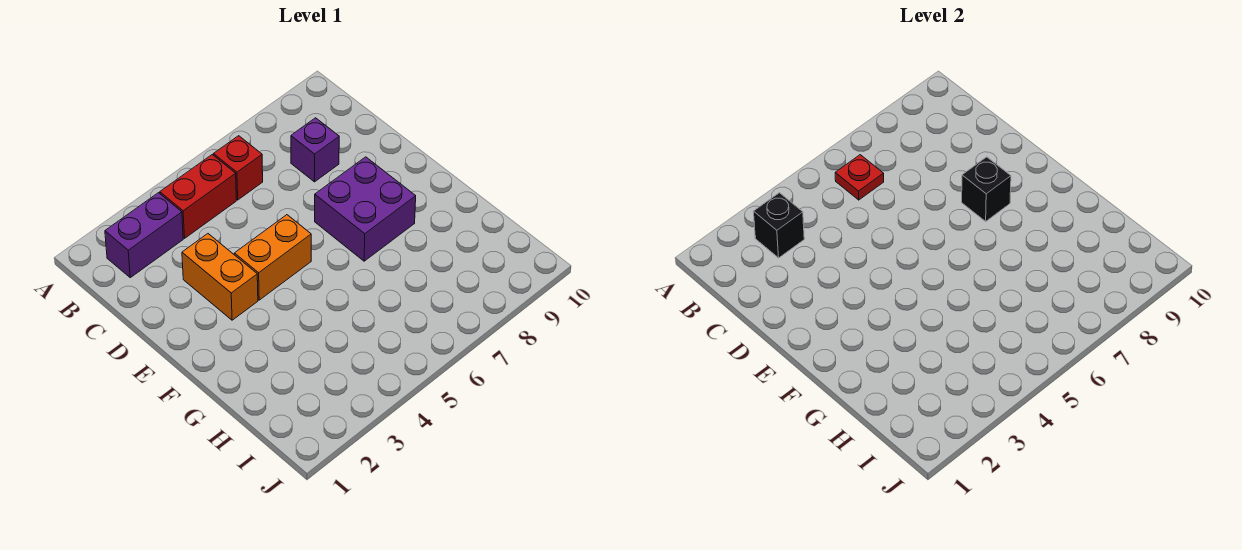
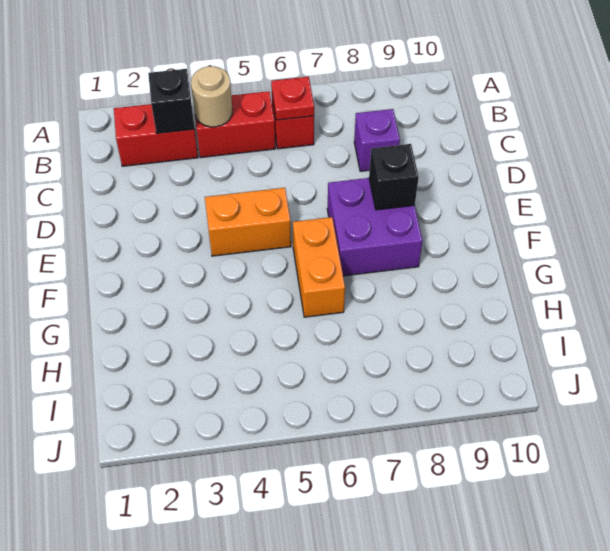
purple 1x2 brick [105,193,183,278] -> red 1x2 brick [114,104,198,166]
none -> tan 1x1 round brick [191,66,233,127]
orange 1x2 brick [182,234,258,320] -> orange 1x2 brick moved to [293,217,345,317]

